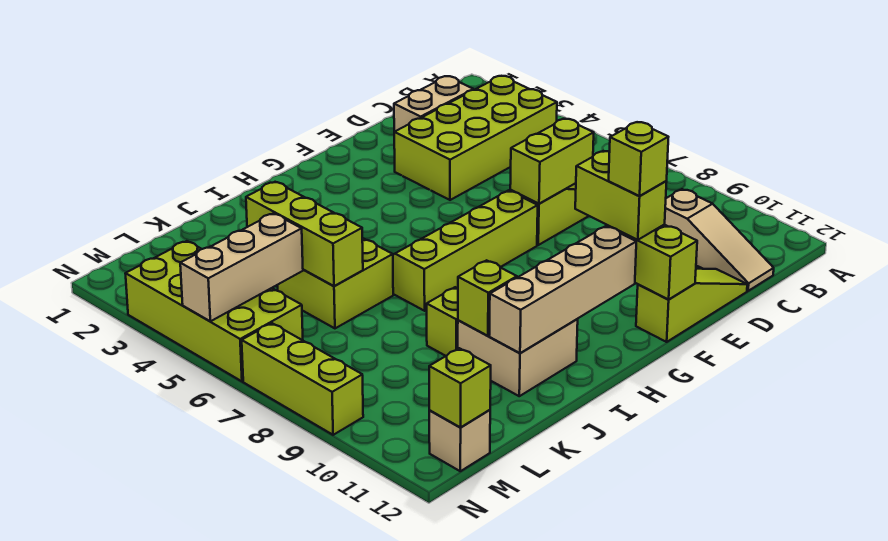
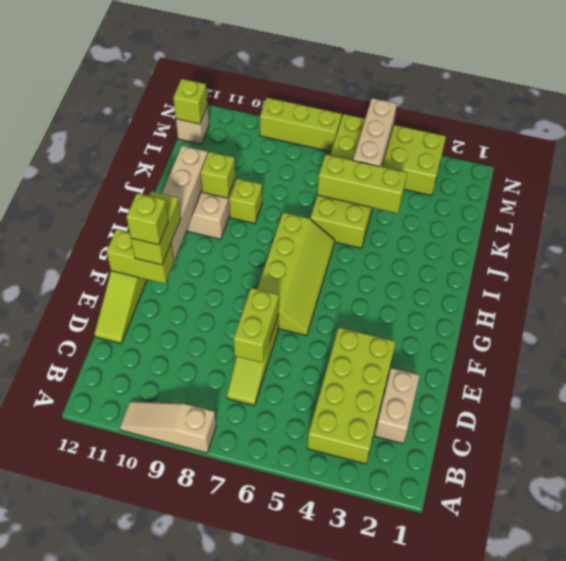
tan 1x3 slope [664,189,774,291] -> tan 1x3 slope moved to [120,402,216,453]
lime 1x2 brick [575,151,667,240] -> lime 1x2 brick turned to [131,191,181,265]

